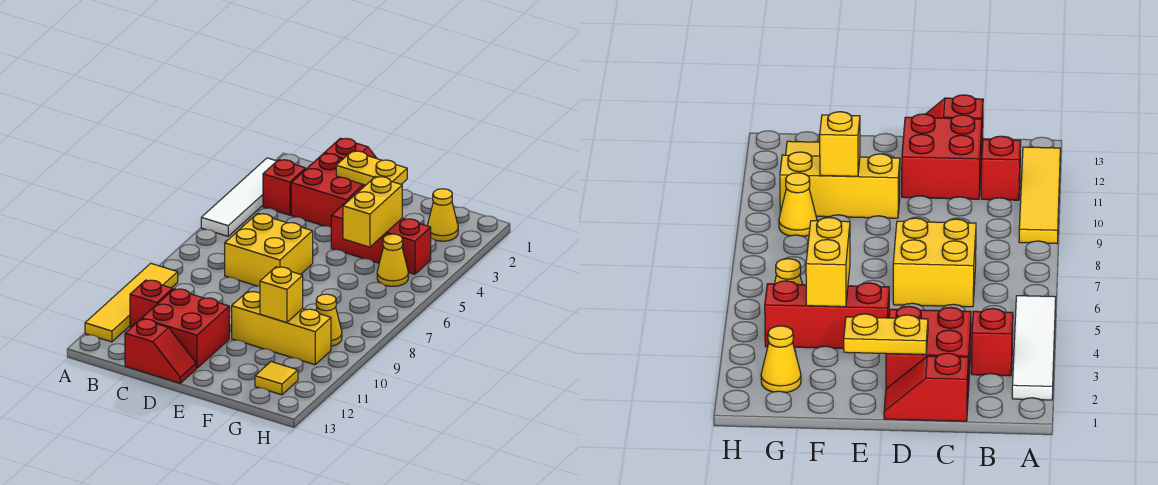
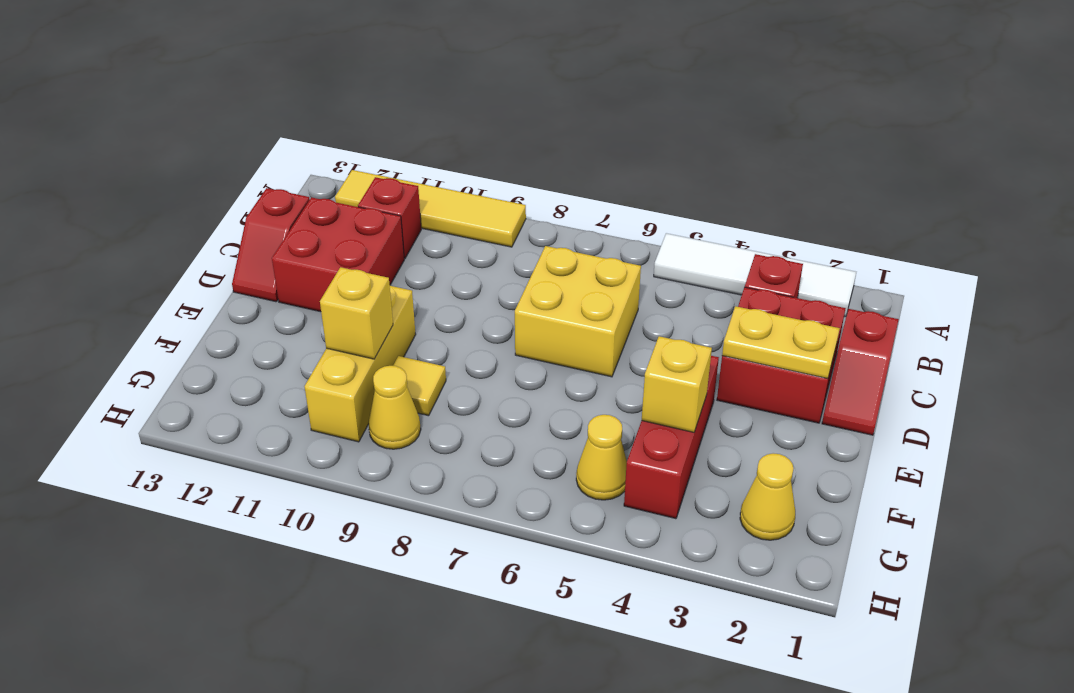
yellow 1x2 plate [336,151,407,185] -> yellow 1x2 plate turned to [722,306,840,379]
yellow 1x2 brick [343,177,402,247] -> yellow 1x1 brick [642,336,712,432]
yellow 1x1 tile [255,362,298,395] -> yellow 1x1 tile moved to [393,356,446,416]

